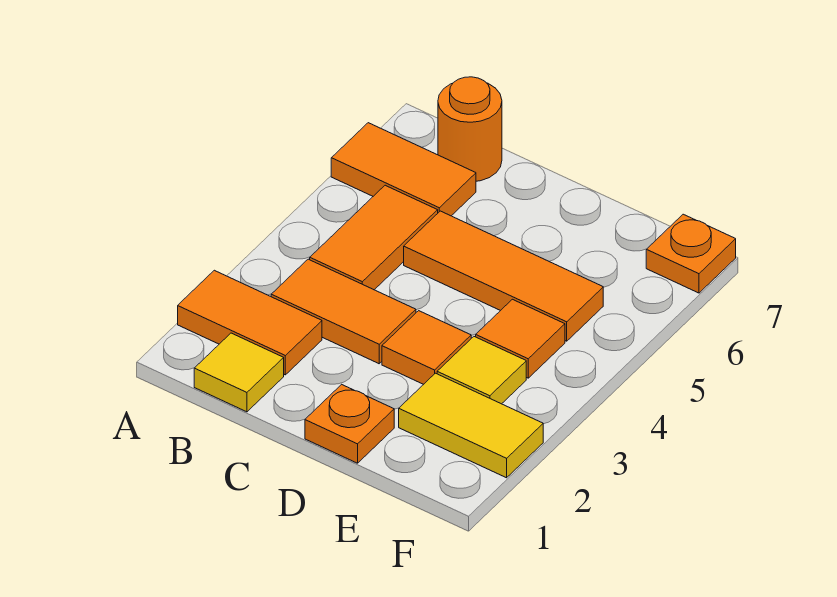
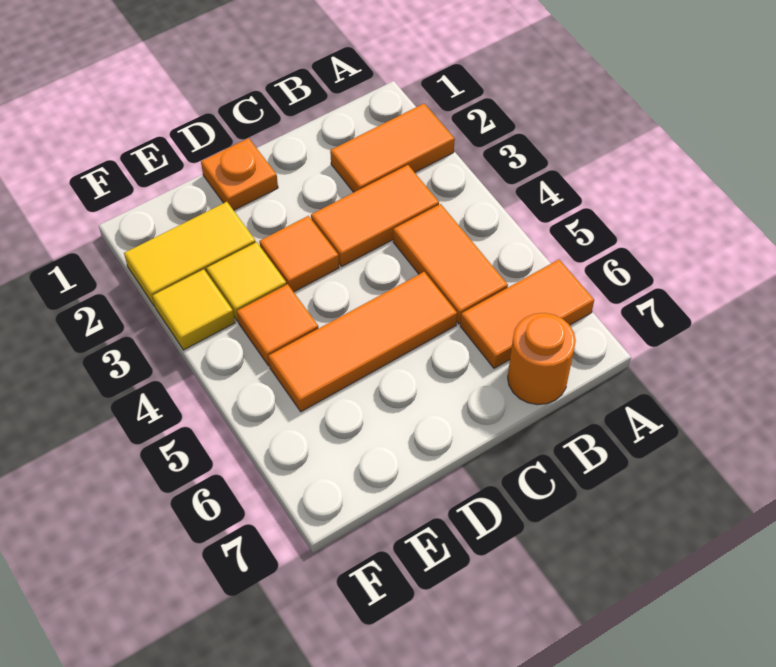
yellow 1x1 tile [194,333,284,412] -> yellow 1x1 tile moved to [153,269,235,350]
orange 1x1 plate [646,214,736,293] -> none

